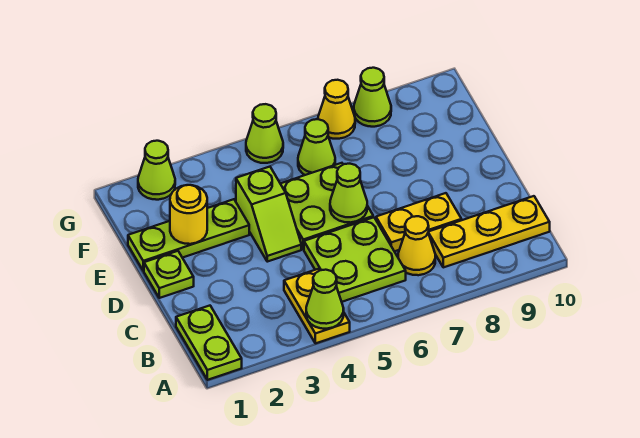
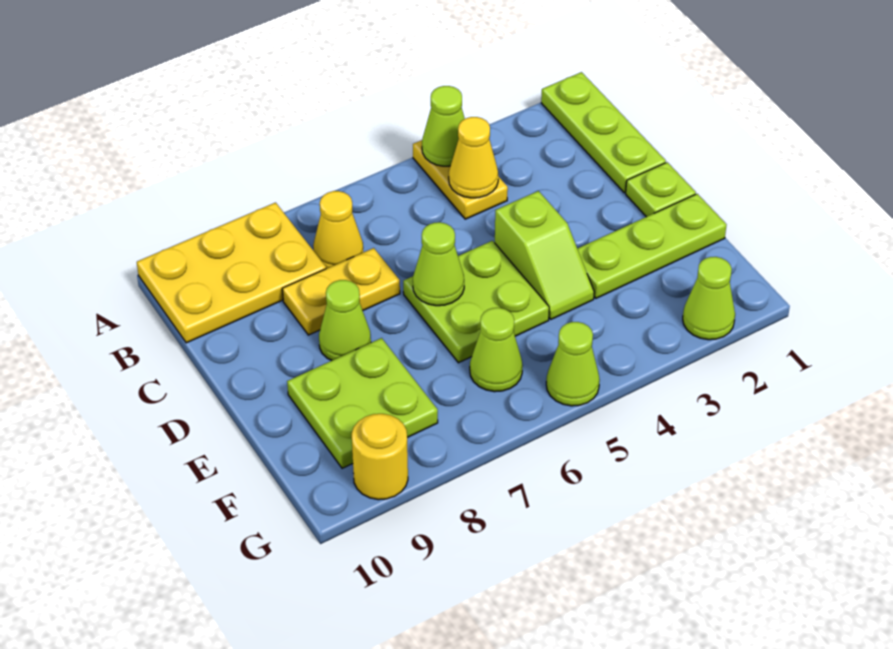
lime 1x2 plate [176,306,242,380] -> lime 1x3 plate [541,72,666,193]
lime 2x2 plate [304,217,406,302] -> lime 2x2 plate moved to [287,338,438,468]
yellow 1x3 plate [428,196,550,267] -> yellow 2x3 plate [137,203,326,343]
lime 1x2 slope [236,167,301,262] -> lime 1x2 slope turned to [495,191,594,319]
yellow 1x1 round brick [170,185,207,244] -> yellow 1x1 round brick moved to [352,414,408,500]
yellow 1x1 cone [318,80,355,139] -> yellow 1x1 cone moved to [449,117,498,198]
lime 1x1 cone [354,68,391,127] -> lime 1x1 cone moved to [319,280,371,361]

